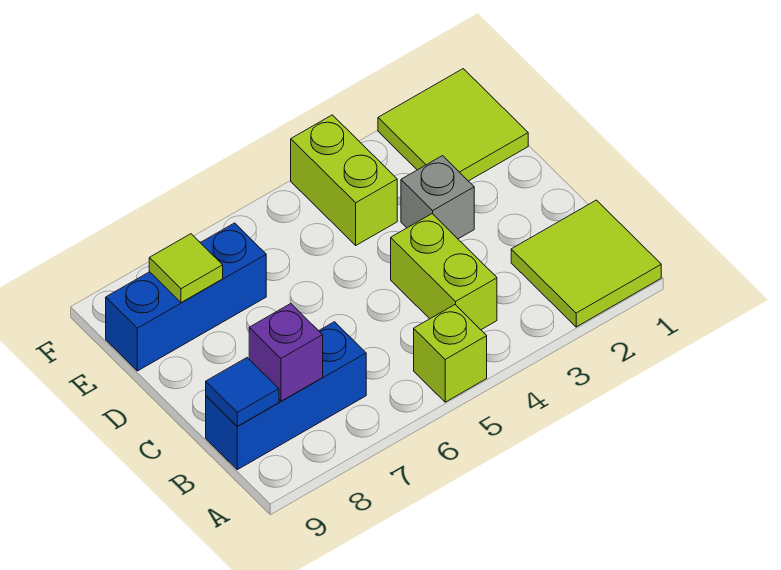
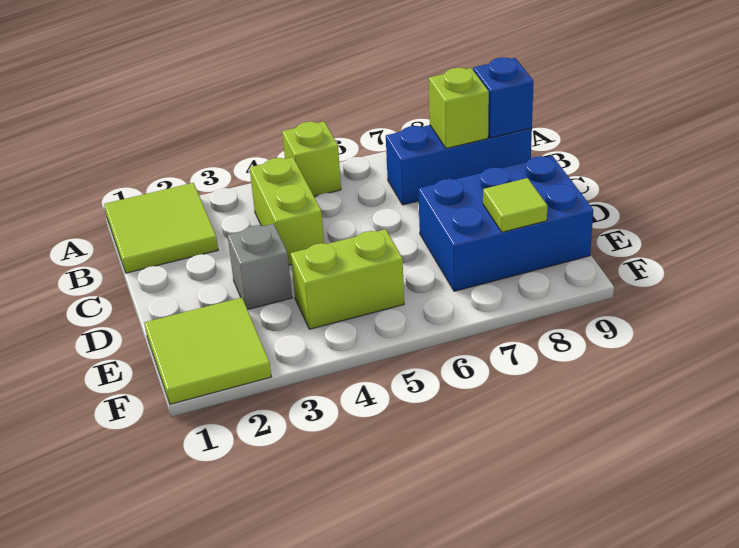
purple 1x1 brick [249,303,323,401] -> lime 1x1 brick [429,68,489,148]
blue 1x1 tile [206,358,279,426] -> blue 1x1 brick [473,58,534,138]
lime 1x2 brick [291,115,397,245] -> lime 1x2 brick turned to [291,229,404,329]
blue 1x3 brick [106,223,266,371] -> blue 2x3 brick [418,156,593,291]

